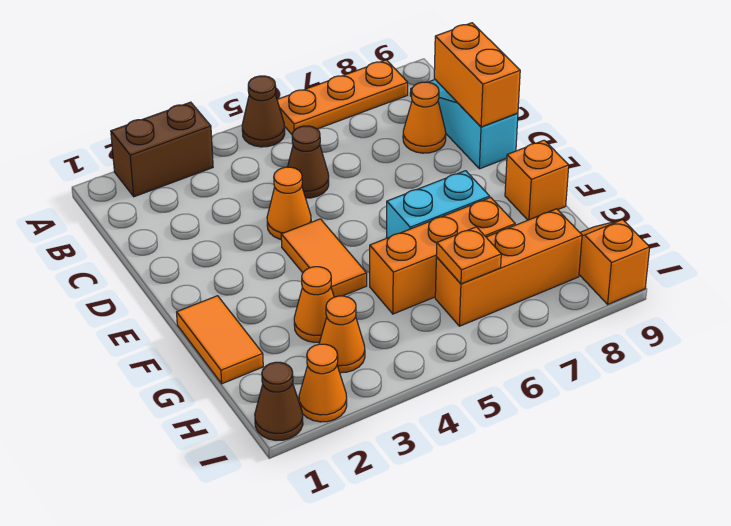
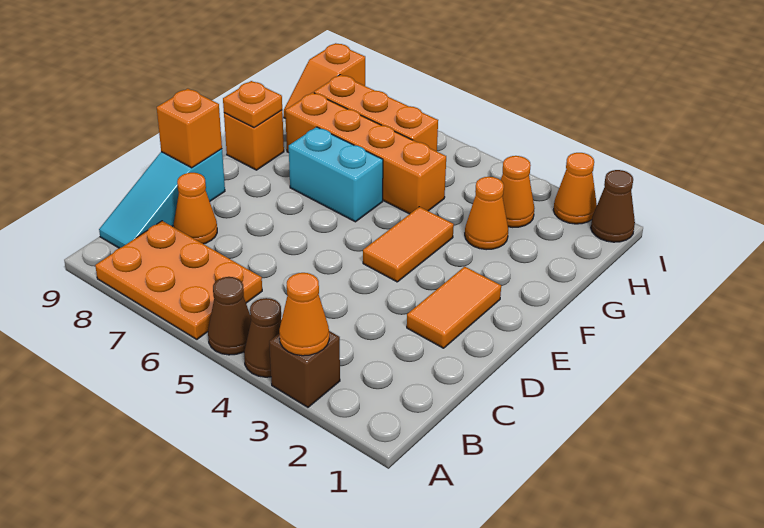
brown 1x2 brick [111,102,213,197] -> brown 1x1 brick [269,331,340,407]
orange 1x3 plate [277,60,408,134] -> orange 2x3 plate [95,221,262,339]
brown 1x1 cone [288,126,329,198] -> brown 1x1 cone moved to [244,298,282,377]
orange 1x2 brick [434,23,520,127] -> orange 1x1 brick [157,89,222,168]
orange 1x1 cone [267,167,311,239] -> orange 1x1 cone moved to [279,273,329,356]
orange 1x2 tile [177,296,263,384] -> orange 1x2 tile moved to [407,267,501,348]
orange 1x3 brick [370,198,515,314] -> orange 1x4 brick [285,93,446,214]
orange 1x1 plate [436,227,501,284] -> orange 1x1 plate moved to [223,81,282,128]

